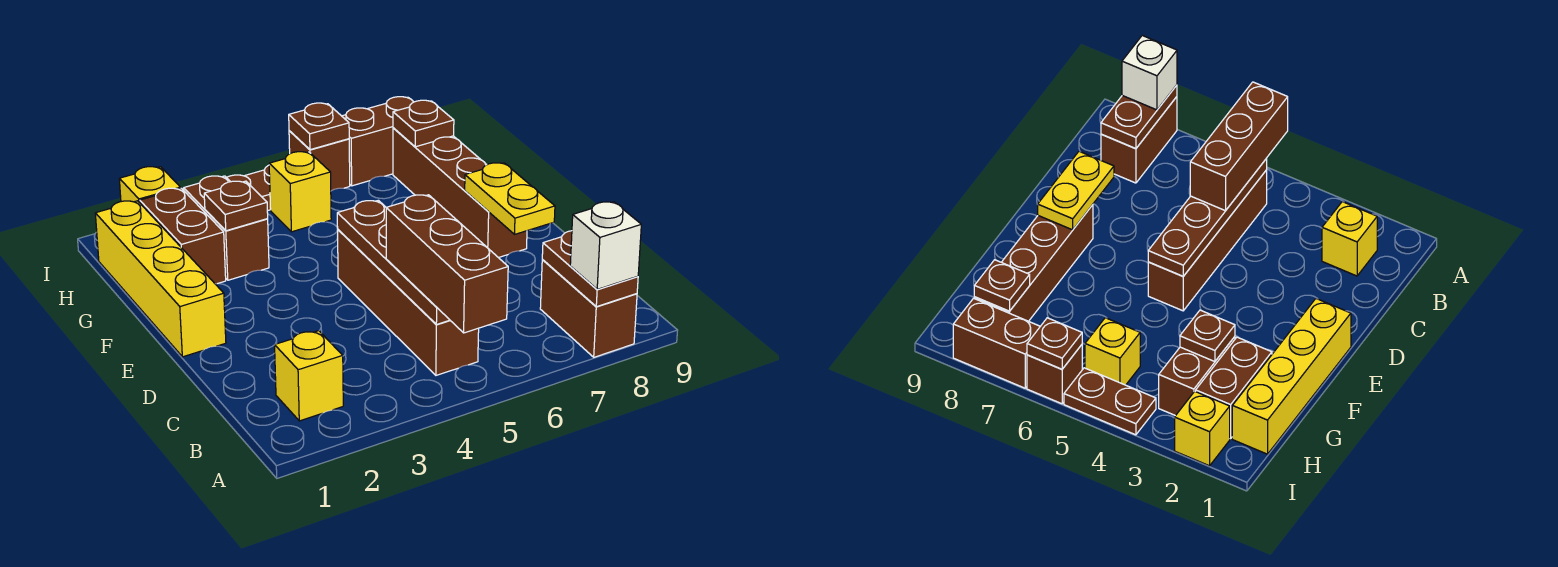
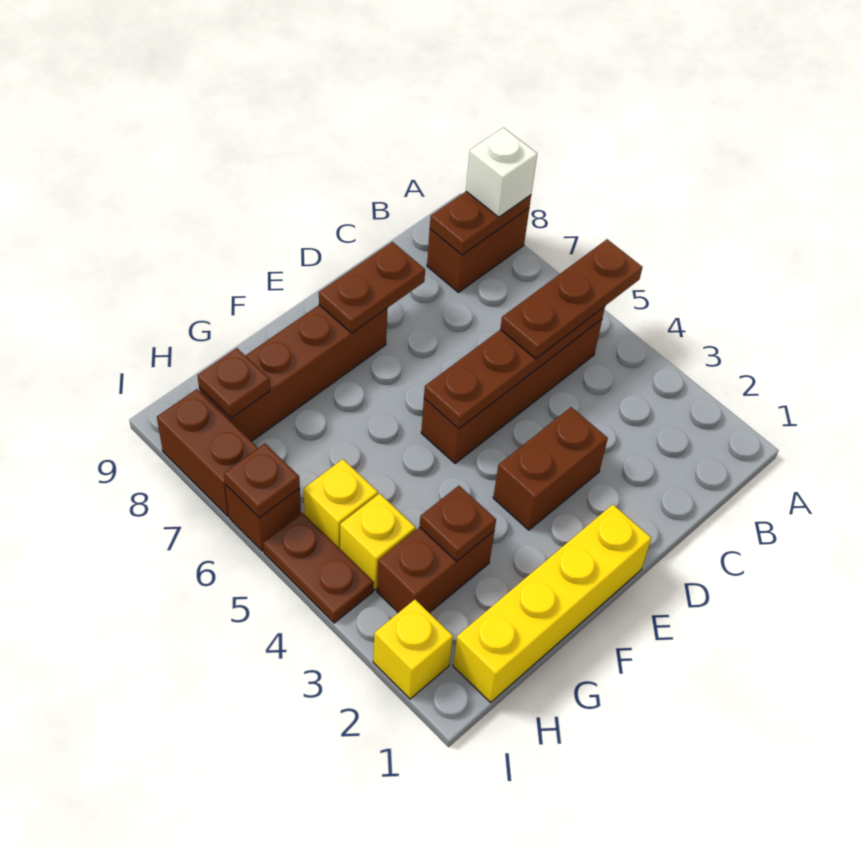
brown 1x3 brick [386,195,508,333] -> brown 1x3 plate [500,239,643,359]
yellow 1x1 brick [275,331,343,421] -> yellow 1x1 brick moved to [340,494,416,590]
yellow 1x2 plate [465,163,555,234] -> brown 1x2 plate [319,242,425,333]
brown 1x2 brick [140,188,226,284] -> brown 1x2 brick moved to [493,407,608,530]

